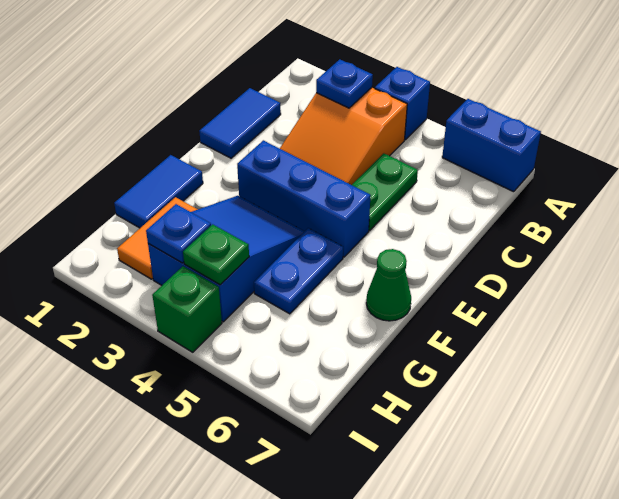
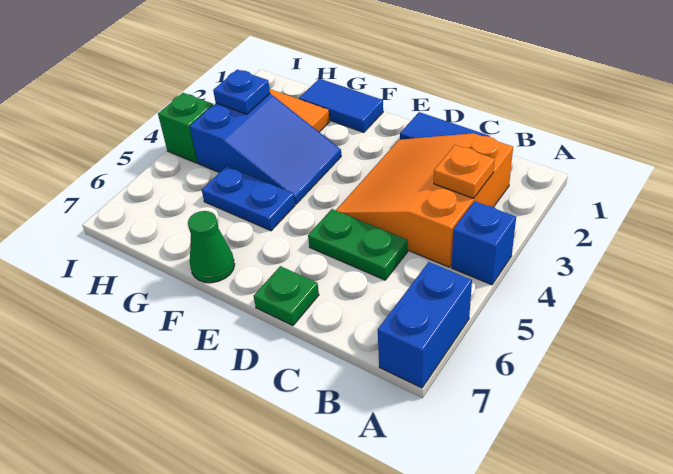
orange 2x3 slope [280,88,407,185] -> orange 3x3 slope [336,133,513,267]
blue 1x1 plate [316,59,373,108] -> orange 1x1 plate [434,145,495,198]
blue 1x3 brick [237,140,371,257] -> none
green 1x1 plate [183,224,249,285] -> green 1x1 plate moved to [254,266,319,326]

